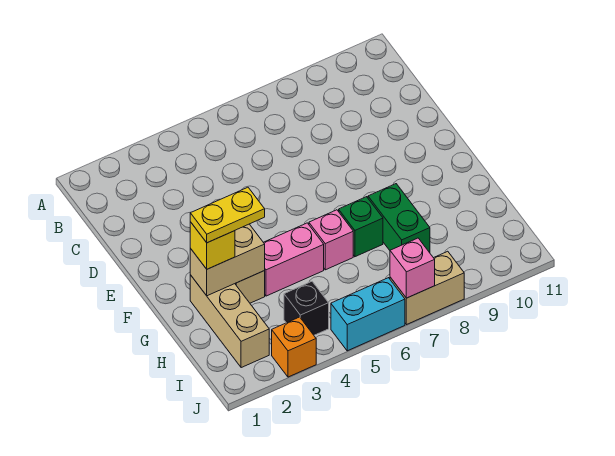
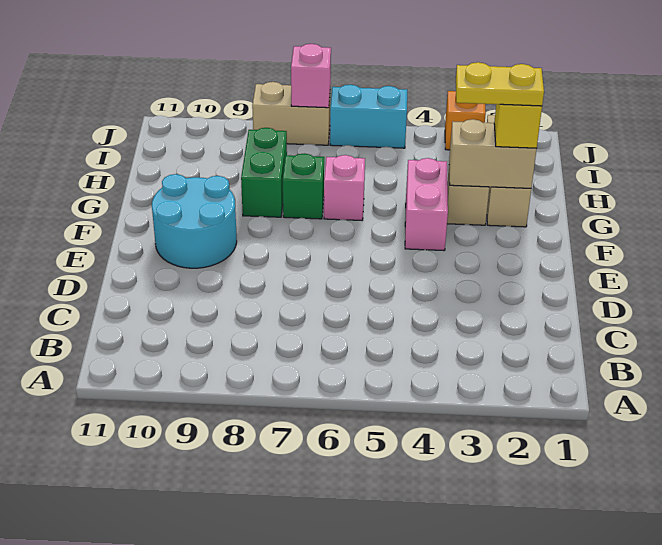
none -> cyan 2x2 round brick [152,174,237,268]
pink 1x2 brick [263,223,324,296] -> pink 1x2 brick turned to [405,158,448,251]
black 1x1 brick [284,282,329,335] -> none

